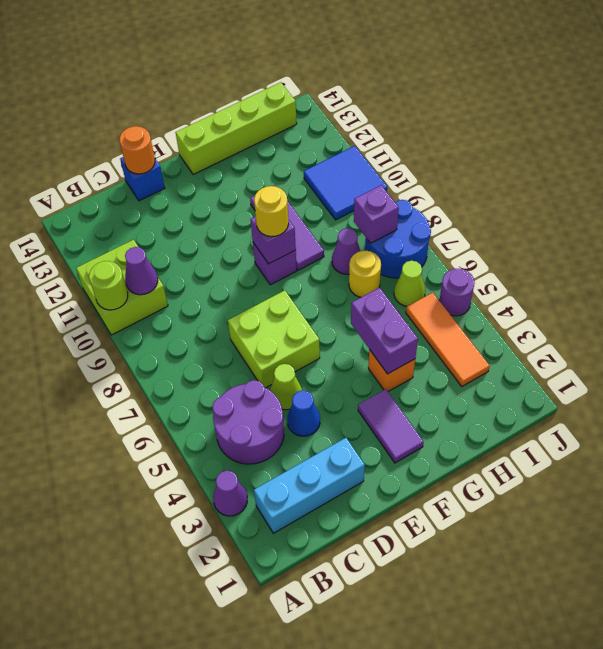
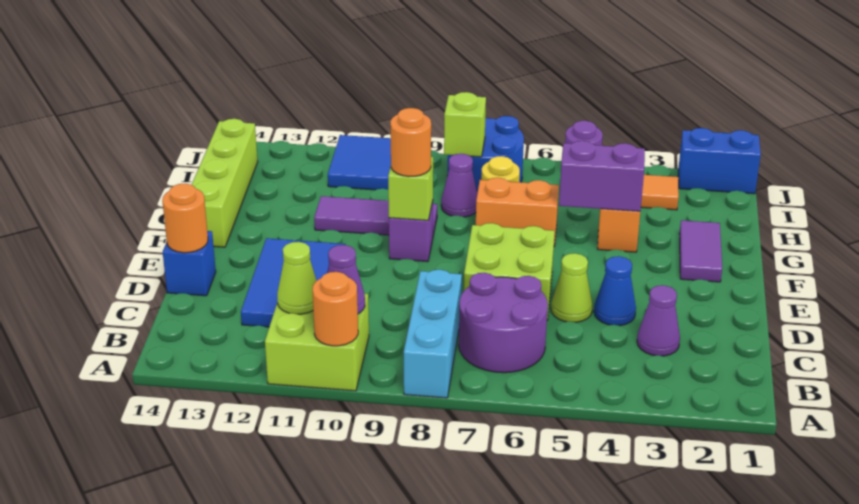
purple 1x1 cone [213,471,247,516] -> purple 1x1 cone moved to [637,285,680,356]
lime 1x1 round brick [89,261,128,310] -> orange 1x1 round brick [312,272,358,346]
cyan 1x3 brick [254,438,365,533] -> cyan 1x3 brick moved to [404,270,462,398]
purple 2x2 round brick [212,380,284,464] -> purple 2x2 round brick moved to [459,273,548,373]
none -> blue 2x3 tile [241,238,346,327]
purple 1x2 tile [358,389,423,463] -> purple 1x2 tile turned to [679,220,722,282]
purple 1x1 brick [251,217,296,264] -> lime 1x1 brick [388,157,433,220]
yellow 1x1 round brick [254,186,289,237] -> orange 1x1 round brick [390,108,431,177]
none -> orange 1x2 brick [476,178,559,246]
lime 1x1 cone [394,261,425,306] -> lime 1x1 cone moved to [277,242,317,314]
purple 1x1 brick [354,185,399,243] -> lime 1x1 brick [444,92,486,157]
none -> blue 1x2 brick [678,128,761,194]

